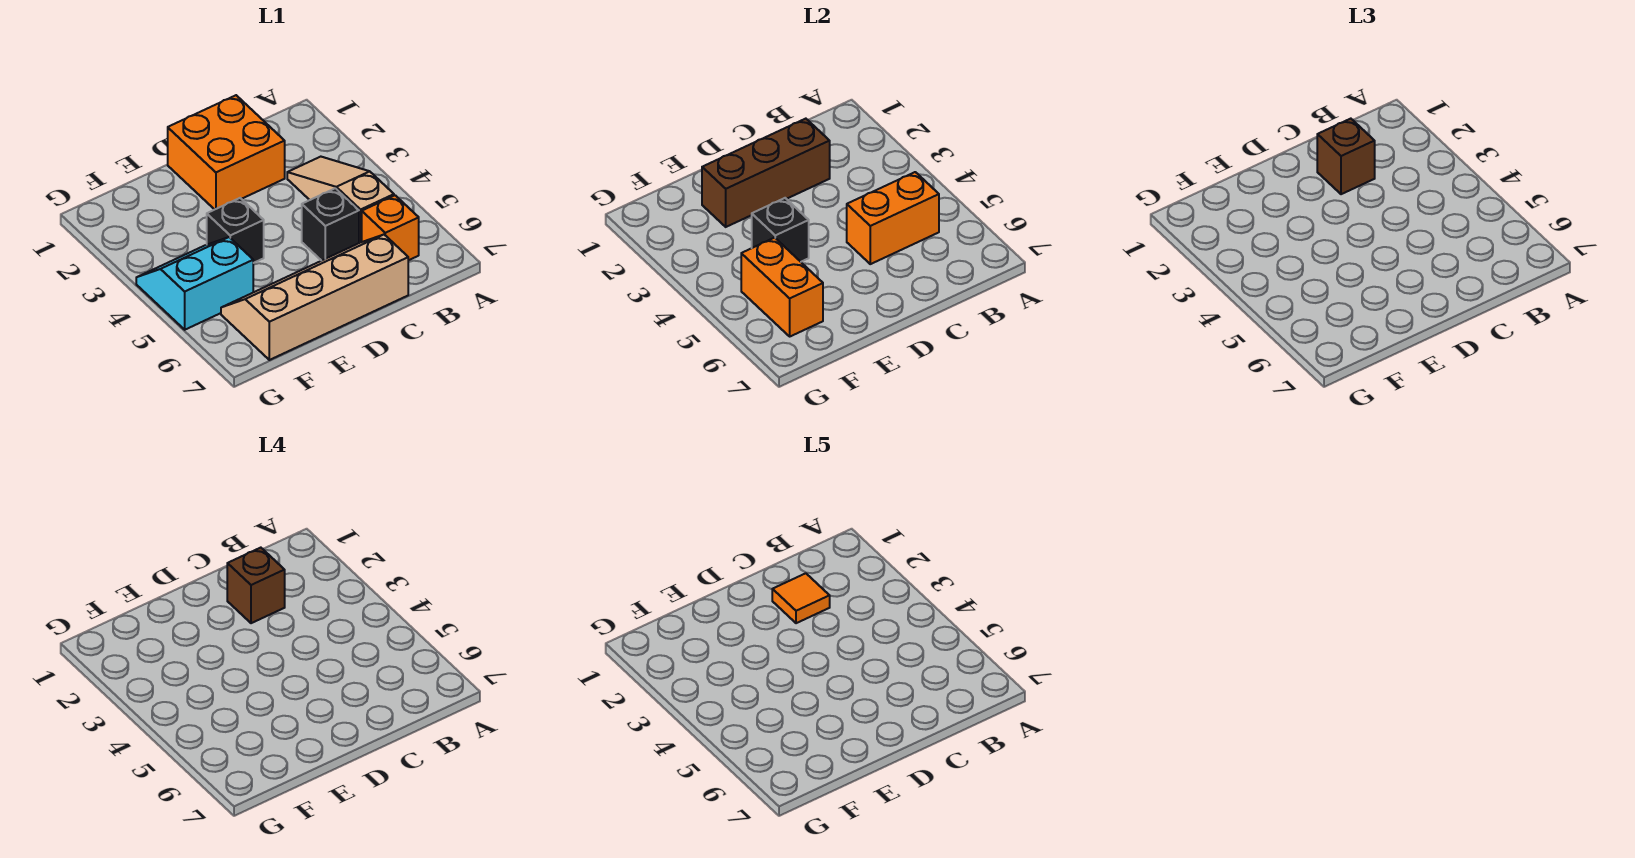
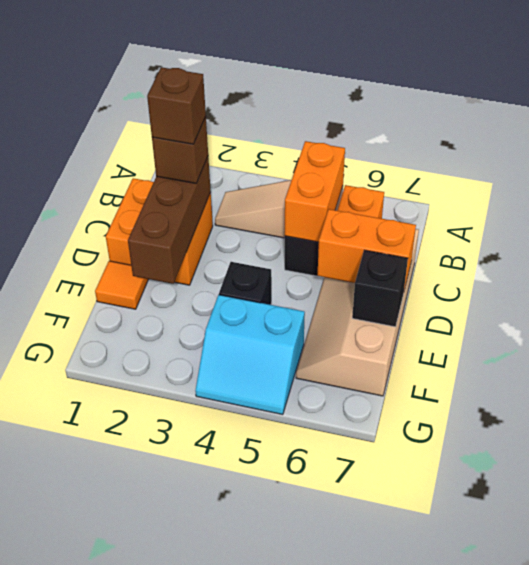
orange 1x1 tile [772,573,830,623] -> orange 1x1 tile moved to [95,261,148,309]
black 1x1 brick [752,198,809,262] -> black 1x1 brick moved to [352,250,408,327]
cyan 2x2 slope [136,237,253,330] -> cyan 2x2 slope turned to [195,295,305,415]
orange 1x2 brick [741,238,823,336] -> orange 1x2 brick moved to [318,209,416,290]

